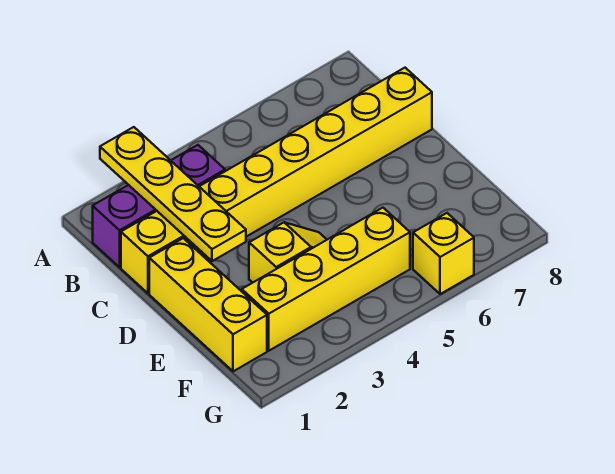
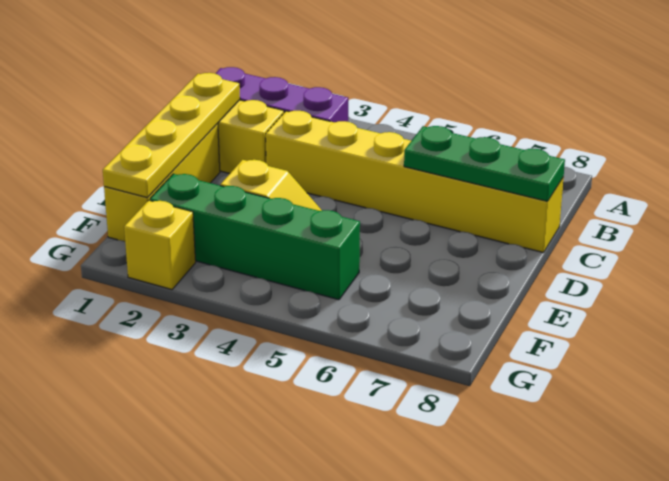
yellow 1x4 plate [100,127,246,261] -> yellow 1x4 plate moved to [103,73,240,198]
none -> green 1x3 plate [404,126,565,201]
yellow 1x4 brick [242,208,410,351] -> green 1x4 brick [150,174,360,300]
yellow 1x1 brick [413,213,474,294] -> yellow 1x1 brick moved to [124,200,196,290]

